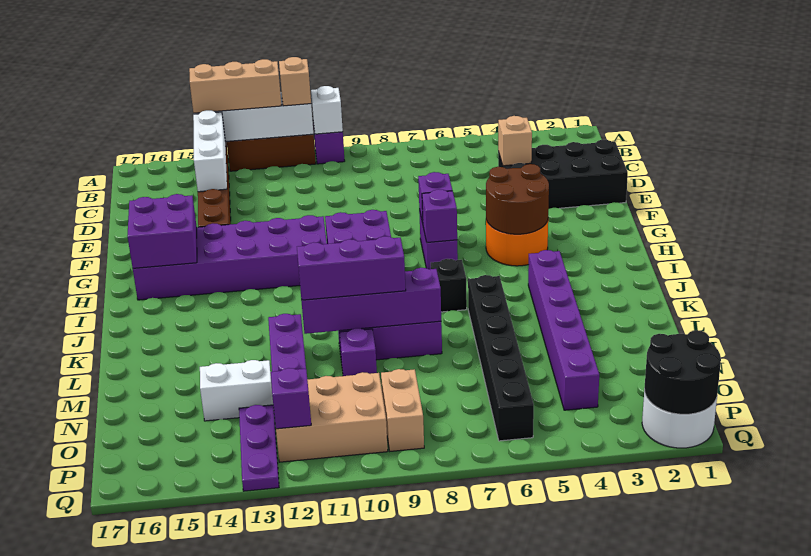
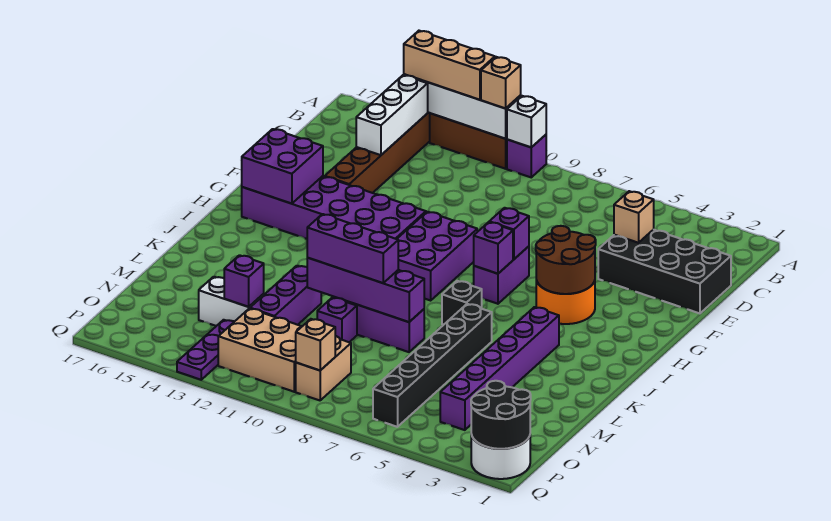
none -> tan 1x1 brick [296,319,335,370]
purple 1x1 brick [271,368,311,429] -> purple 1x1 brick moved to [224,255,264,307]

